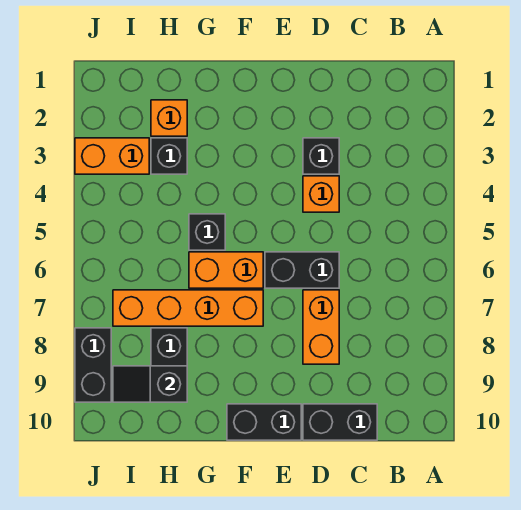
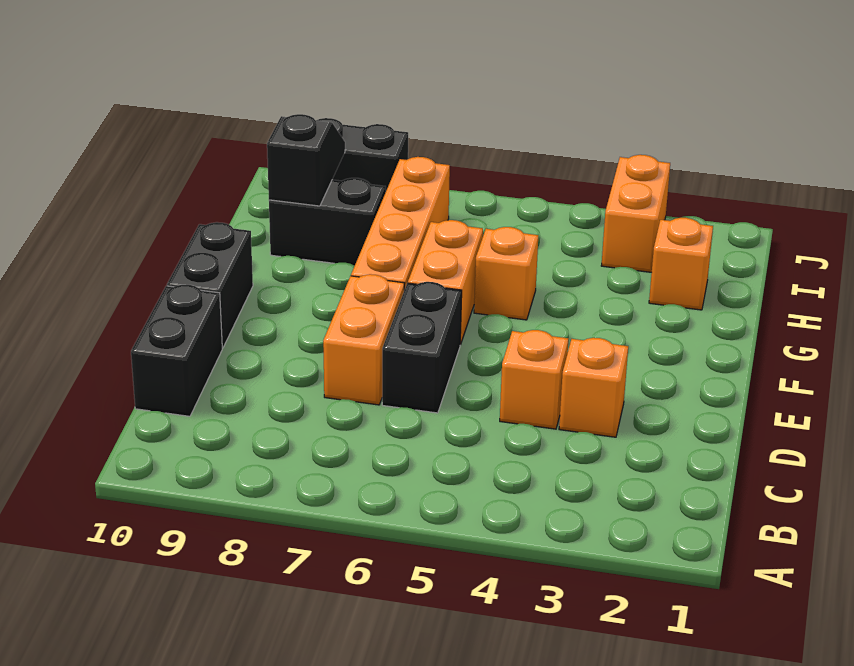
black 1x1 brick [303,138,339,174] -> orange 1x1 brick [559,338,628,437]
orange 1x2 brick [303,290,339,364] -> orange 1x2 brick turned to [323,274,404,405]
black 1x1 brick [189,214,225,250] -> orange 1x1 brick [474,227,538,320]
black 1x1 brick [151,138,187,174] -> none

